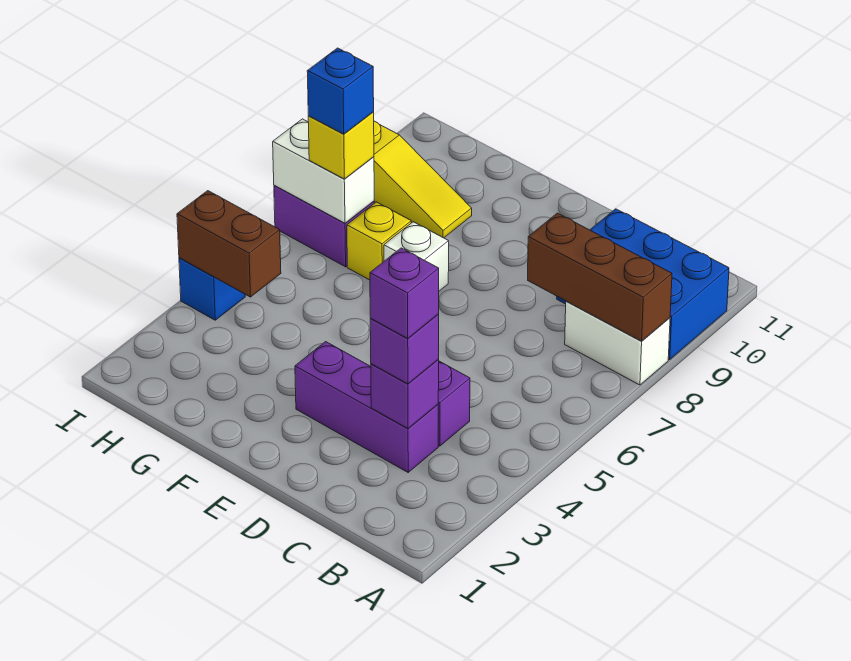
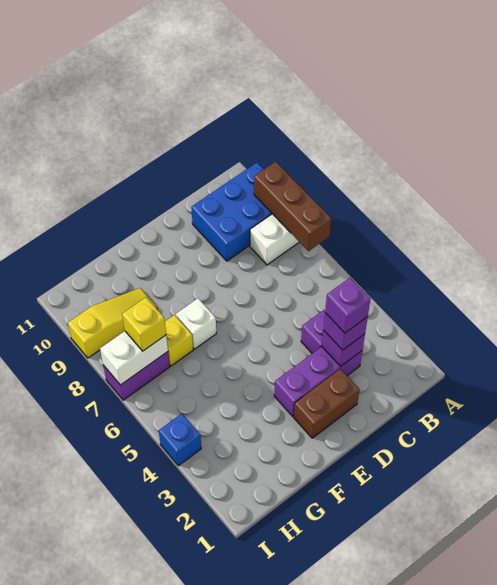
brown 1x3 brick [528,213,672,341] -> brown 1x3 brick turned to [254,162,331,251]
brown 1x2 brick [177,191,281,297] -> brown 1x2 brick moved to [294,369,359,438]
blue 1x1 brick [307,48,374,134] -> none

